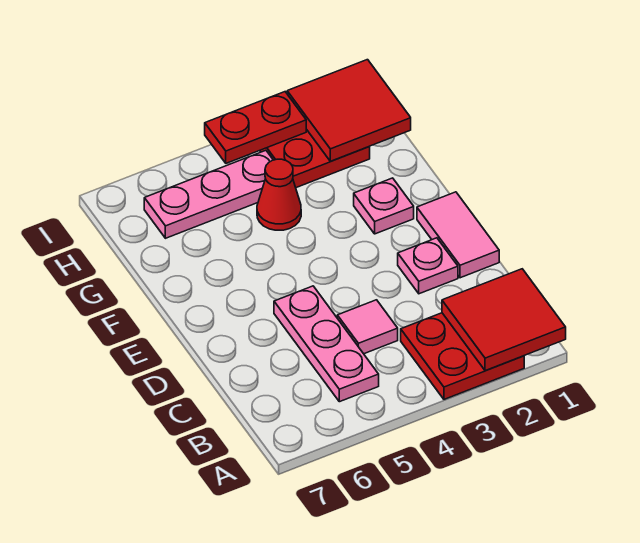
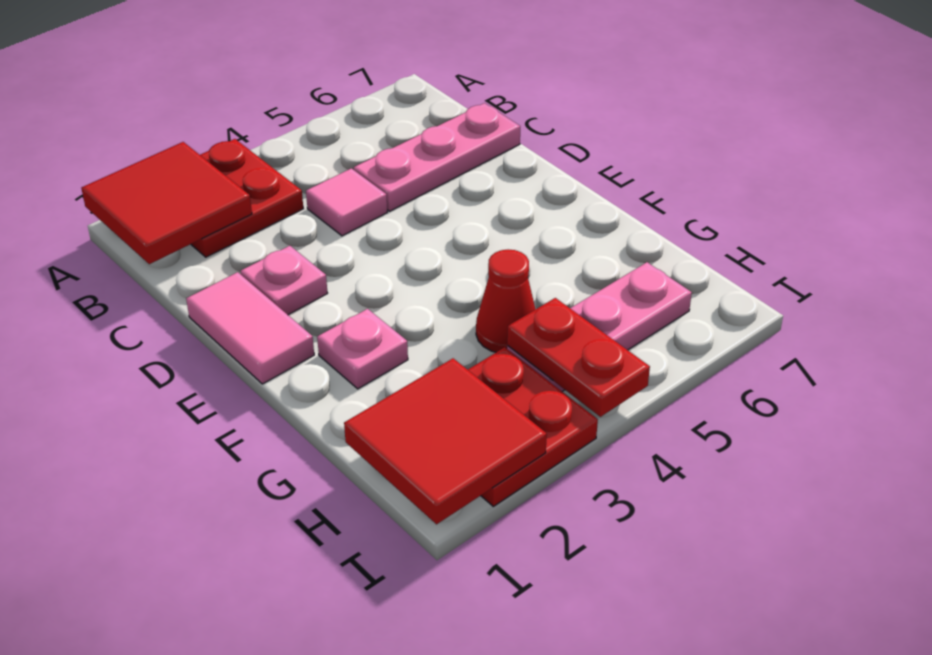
pink 1x3 plate [274,286,379,402] -> pink 1x3 plate turned to [354,103,520,211]
red 1x2 plate [205,92,306,163] -> red 1x2 plate turned to [507,298,650,417]

